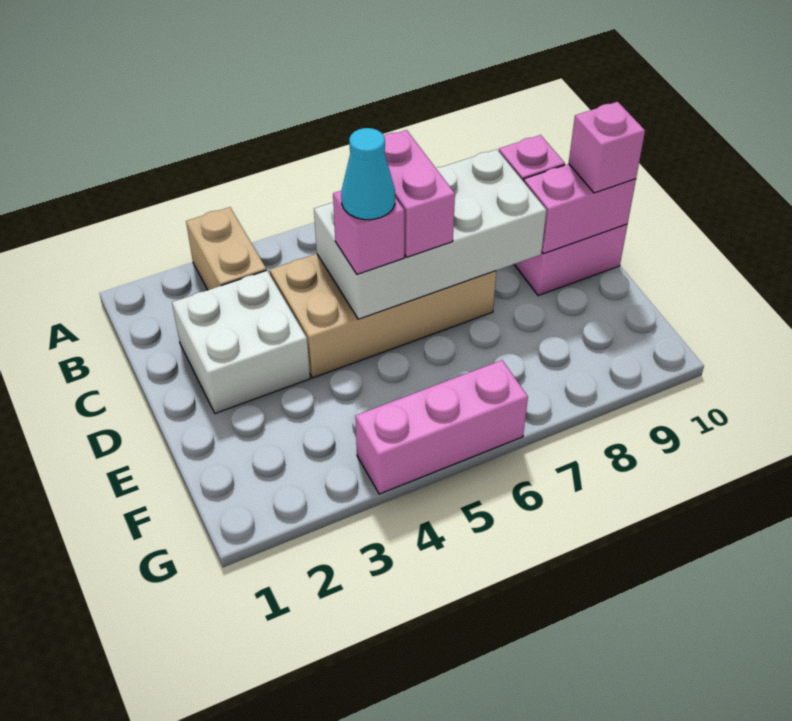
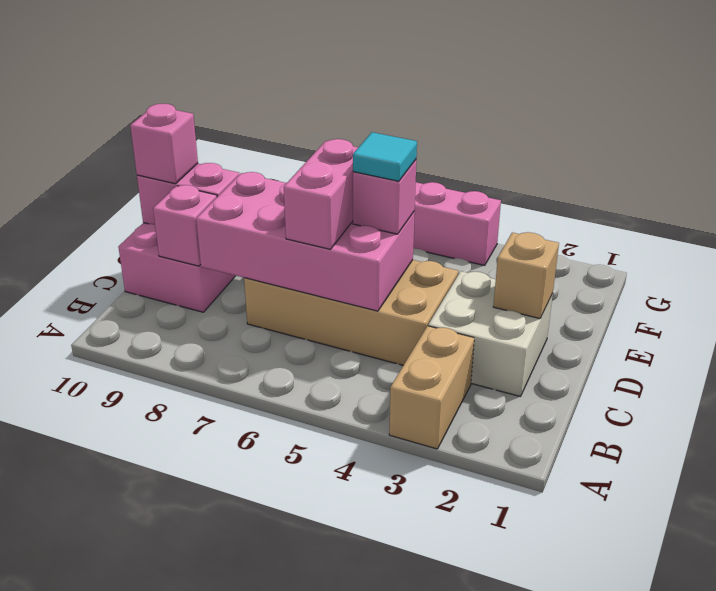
white 2x4 brick [314,149,546,319] -> pink 2x4 brick [196,172,415,311]
none -> tan 1x1 brick [493,232,559,319]
cyan 1x1 cone [341,128,395,220] -> cyan 1x1 tile [353,132,417,181]

